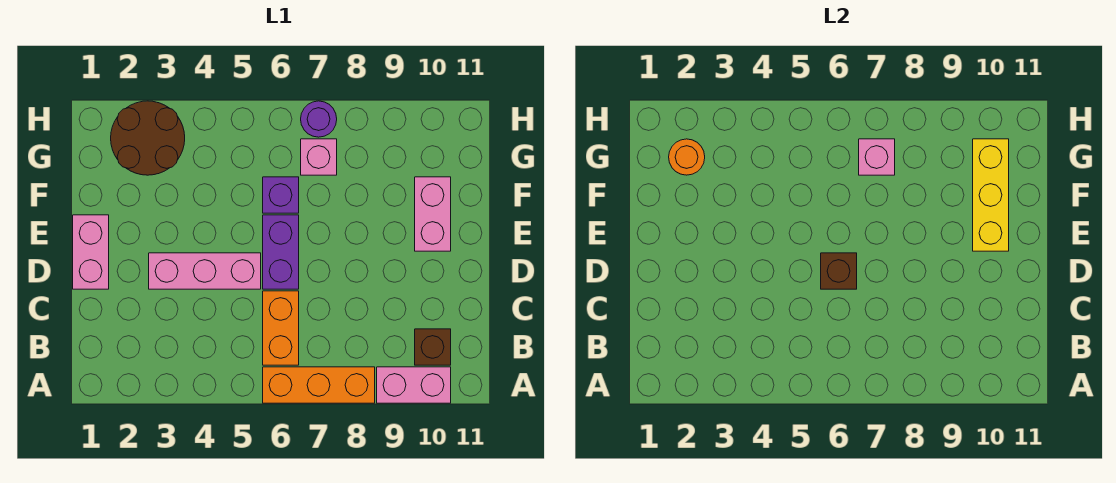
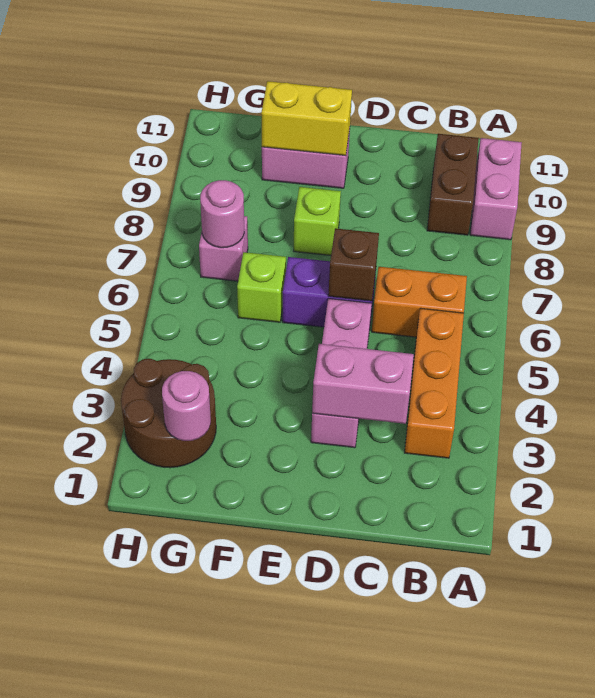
orange 1x3 brick [263,367,375,403] -> orange 1x3 brick moved to [405,308,464,458]
brown 1x1 brick [415,329,451,365] -> brown 1x2 brick [427,134,479,235]
pink 1x2 brick [73,215,109,289] -> pink 1x2 brick moved to [312,344,414,424]
none -> lime 1x1 brick [294,187,341,255]
yellow 1x3 brick [973,139,1009,251] -> yellow 1x2 brick [261,81,352,156]
purple 1x1 brick [263,177,299,213] -> lime 1x1 brick [237,252,286,322]
orange 1x1 round brick [669,139,705,175] -> pink 1x1 round brick [162,371,211,441]
pink 1x1 brick [859,139,895,175] -> pink 1x1 round brick [200,180,244,248]
purple 1x1 round brick [301,101,337,137] -> none

